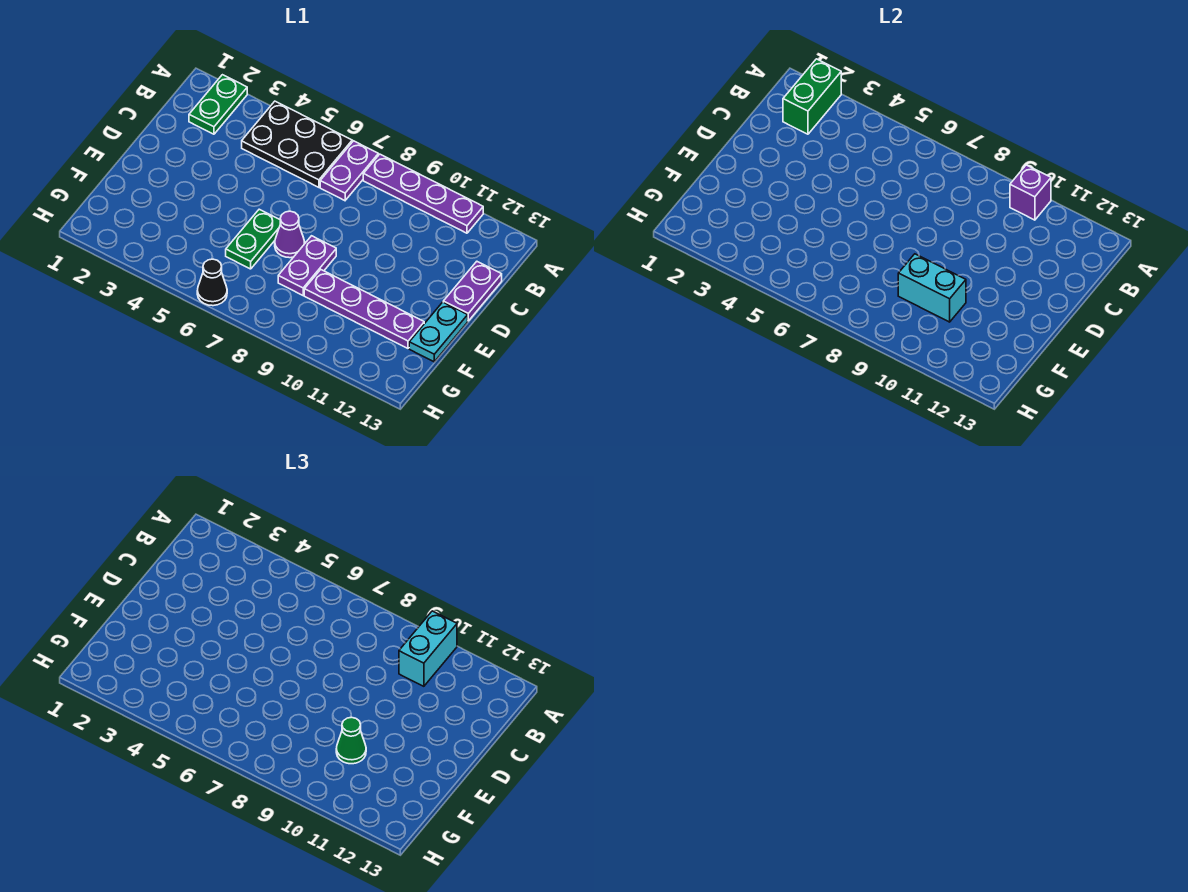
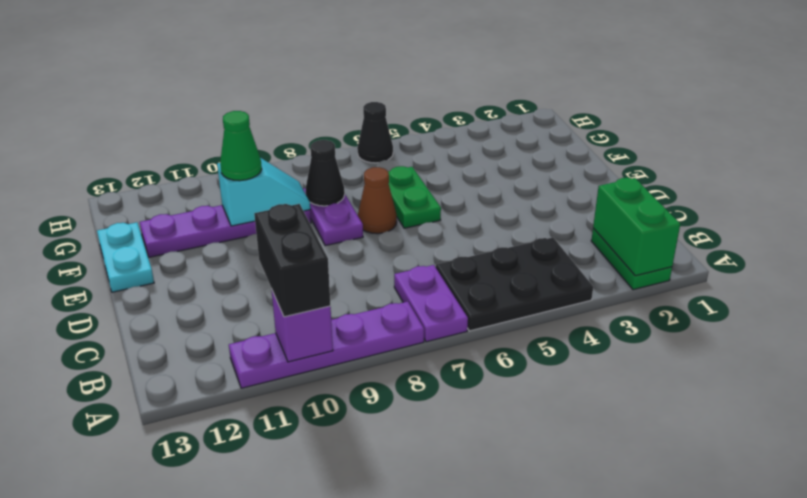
cyan 1x2 brick [399,611,457,686] -> black 1x2 brick [254,204,331,317]
purple 1x2 plate [443,262,502,321] -> none
purple 1x1 cone [275,211,305,258] -> brown 1x1 cone [358,167,397,234]
none -> black 1x1 cone [306,140,345,206]
cyan 1x2 brick [898,254,966,322] -> cyan 1x2 slope [217,158,310,226]

